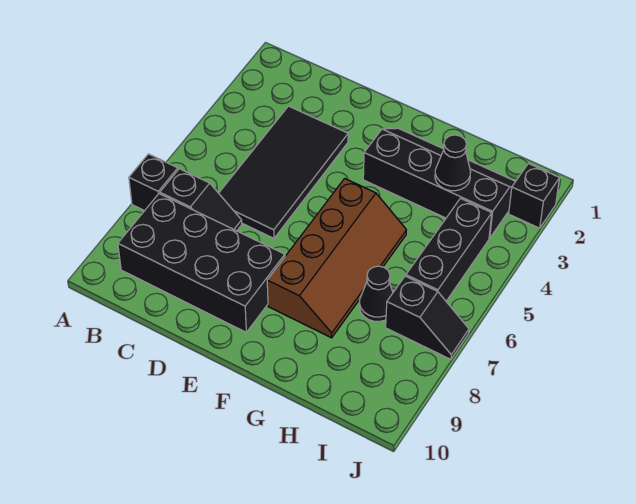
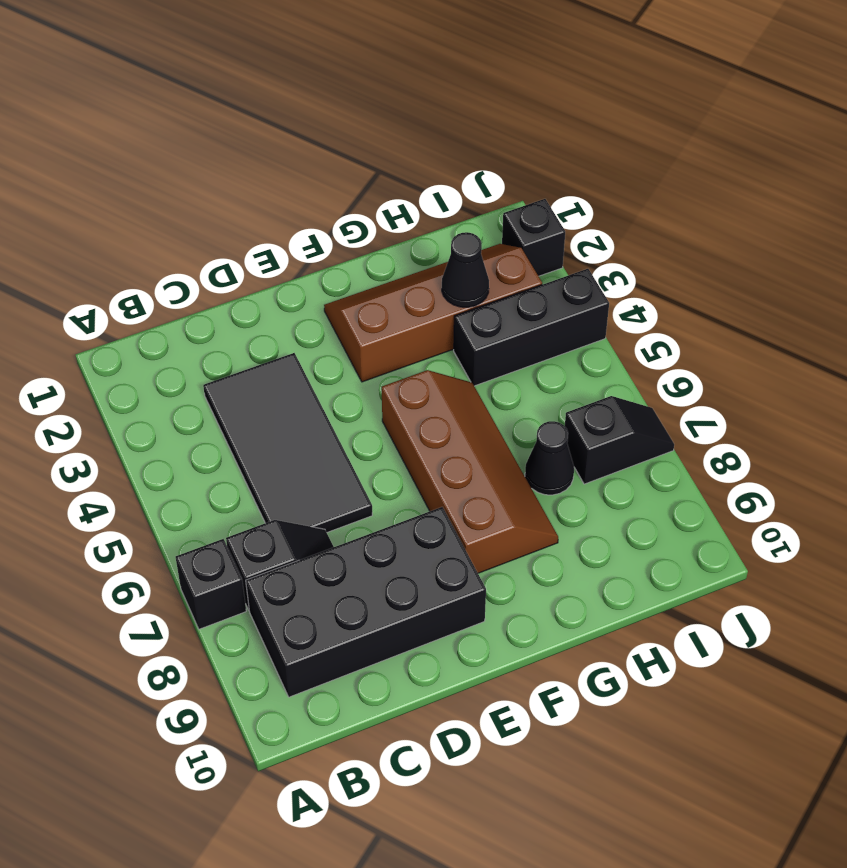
black 2x4 slope [363,128,516,238] -> brown 2x4 slope [324,244,542,382]
black 1x3 brick [406,198,492,301] -> black 1x3 brick turned to [454,269,609,386]

